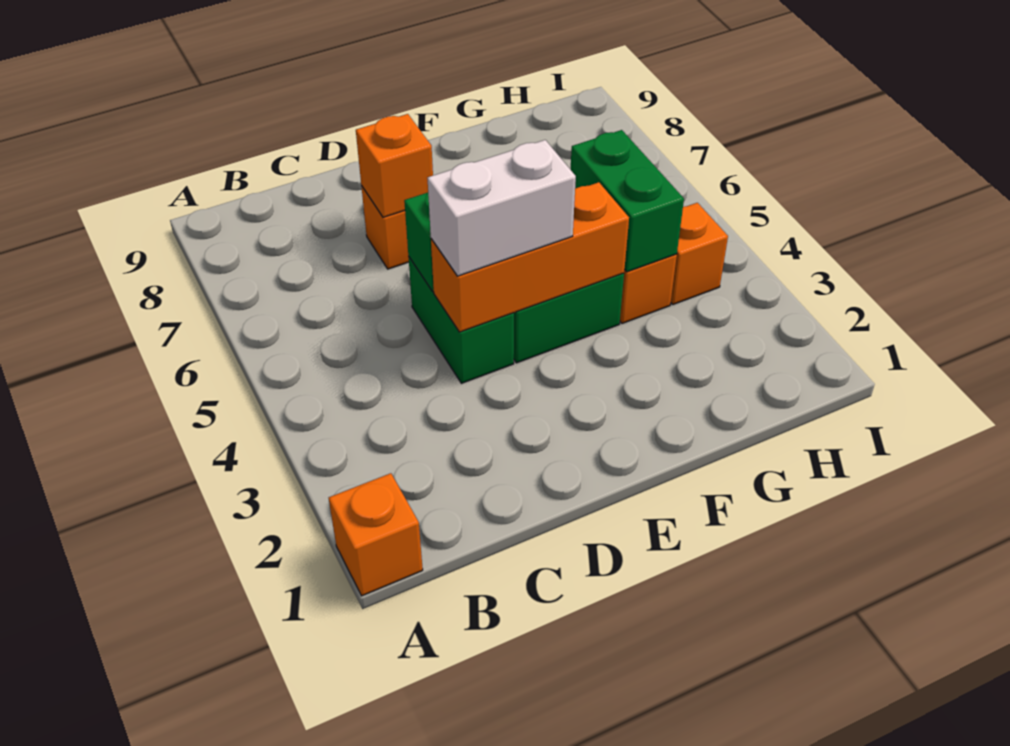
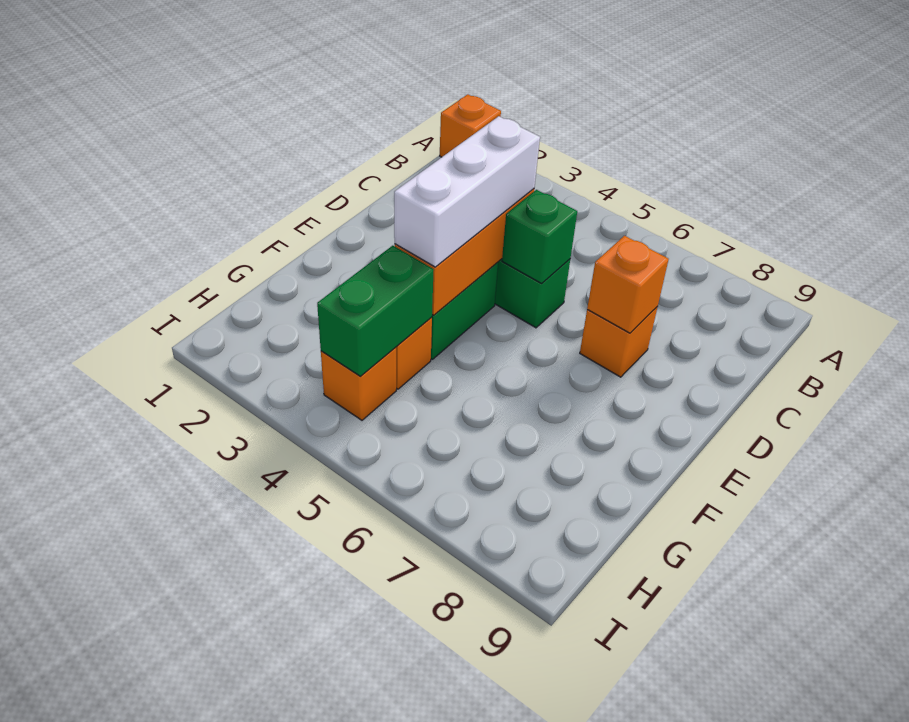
white 1x2 brick [428,140,576,276] -> white 1x3 brick [394,116,540,267]
green 1x2 brick [571,130,684,272] -> green 1x2 brick turned to [317,246,434,376]

